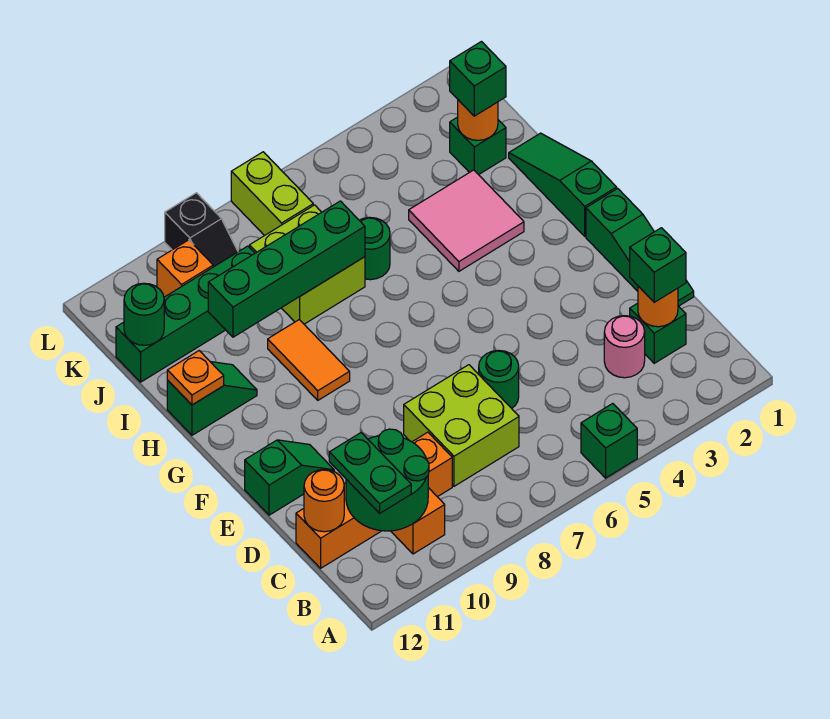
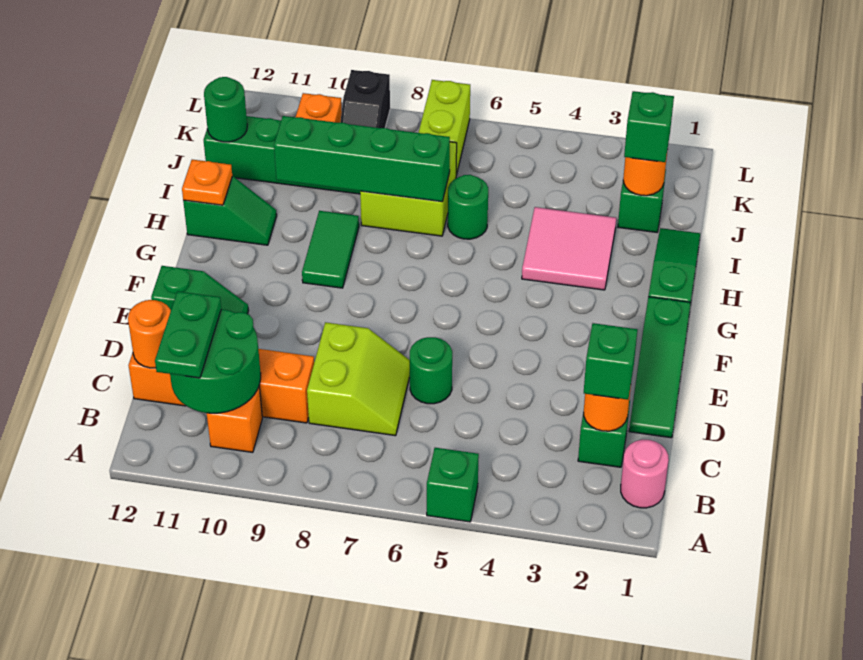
pink 1x1 round brick [604,316,645,378] -> pink 1x1 round brick moved to [621,440,669,508]
lime 2x2 brick [404,365,519,486] -> lime 2x2 slope [307,322,410,436]
orange 1x2 tile [268,320,350,400] -> green 1x2 tile [302,211,359,288]

